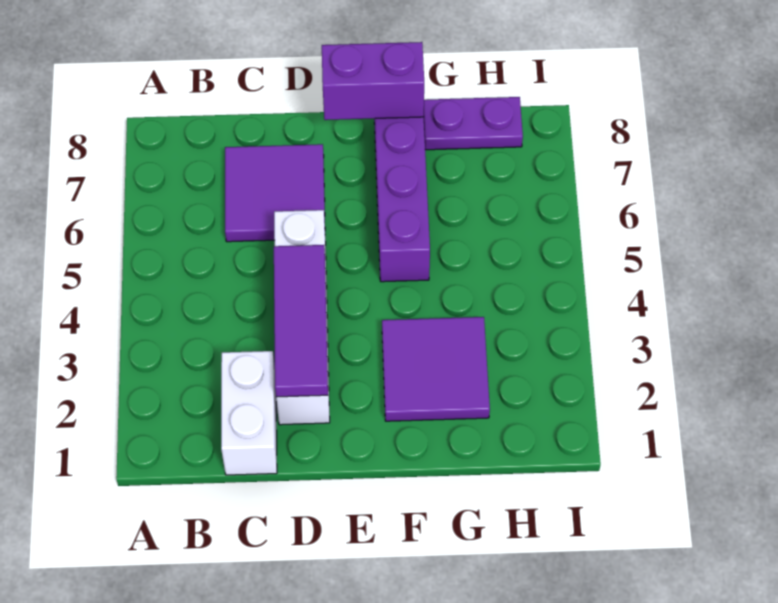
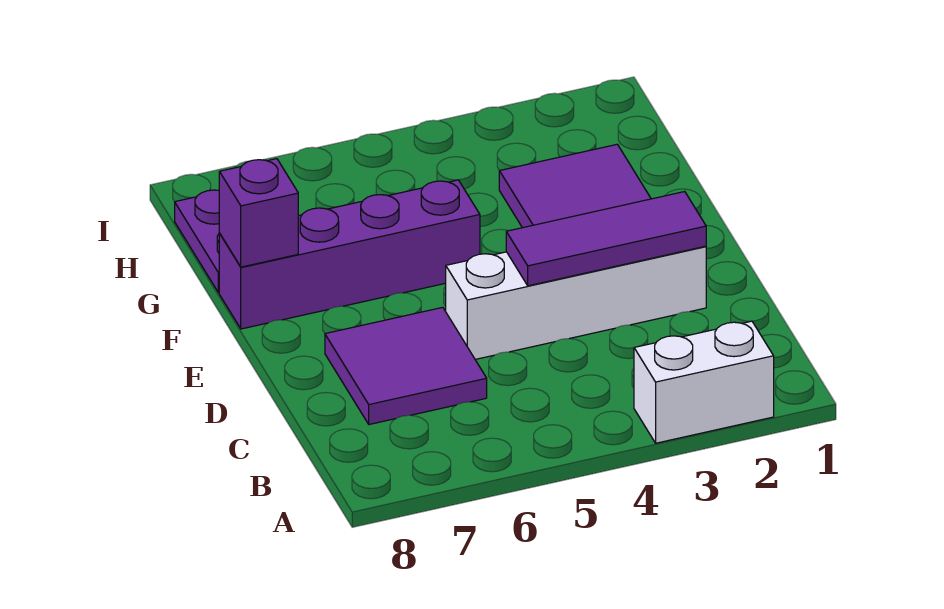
white 1x2 brick [221,351,277,475] -> white 1x2 brick moved to [634,321,774,443]
purple 1x2 brick [322,42,424,120] -> purple 1x1 brick [219,159,298,267]

